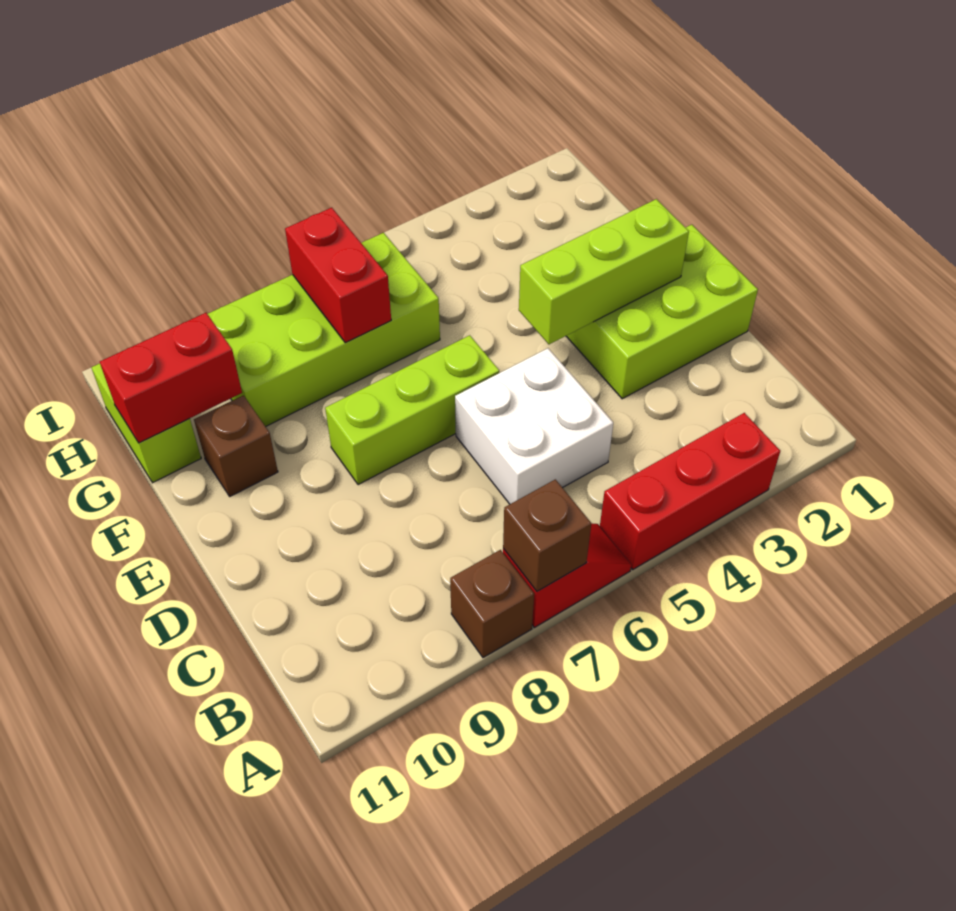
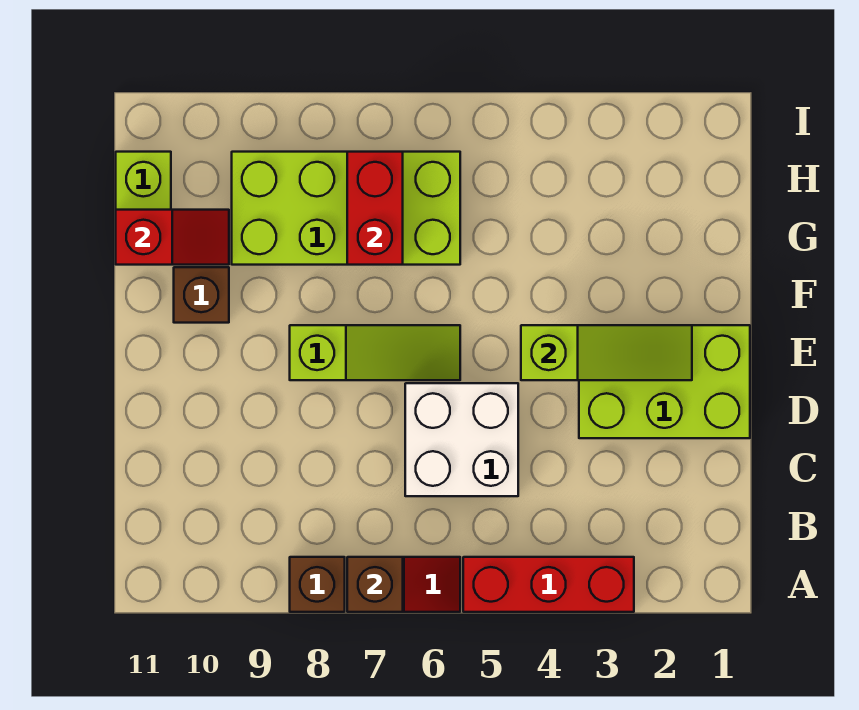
lime 1x3 brick [519,199,689,344] -> lime 1x3 slope [521,325,692,380]
lime 1x3 brick [325,335,499,485] -> lime 1x3 slope [290,325,460,380]
red 1x2 brick [100,313,242,443] -> red 1x2 slope [116,210,229,265]

